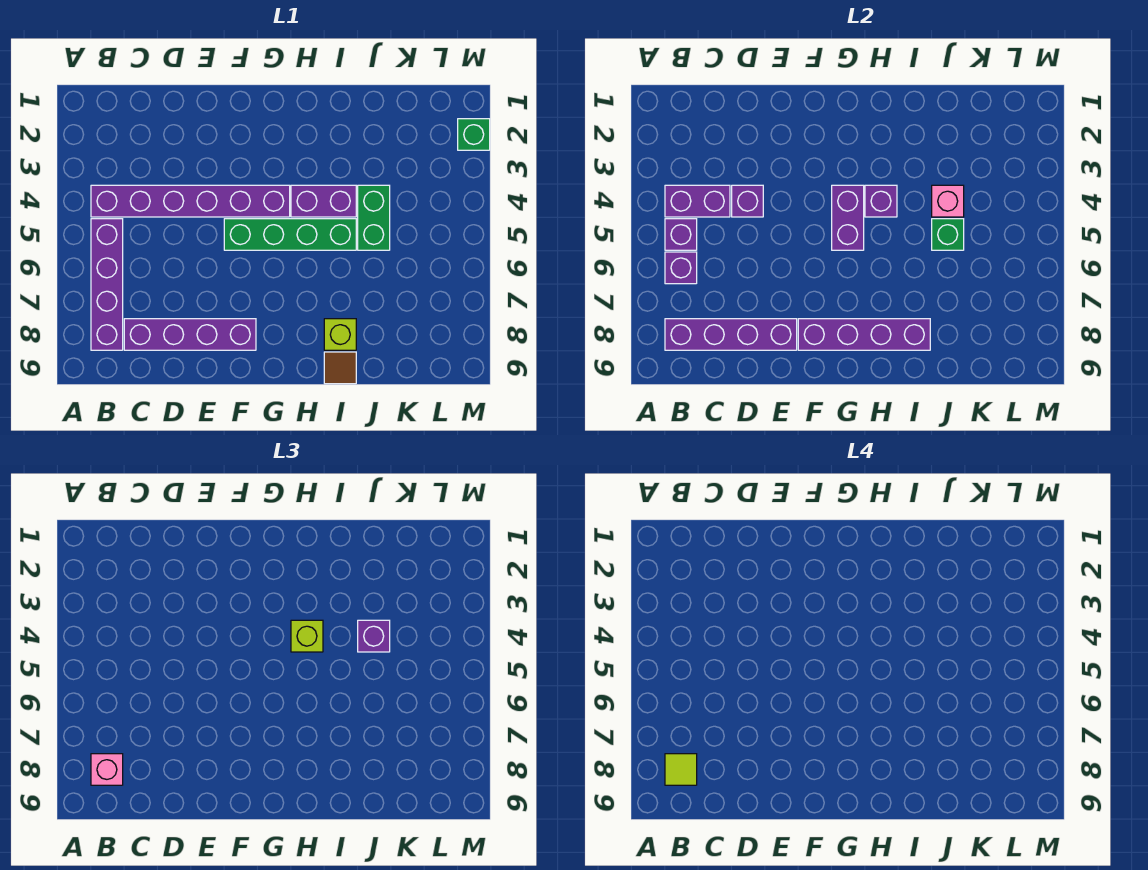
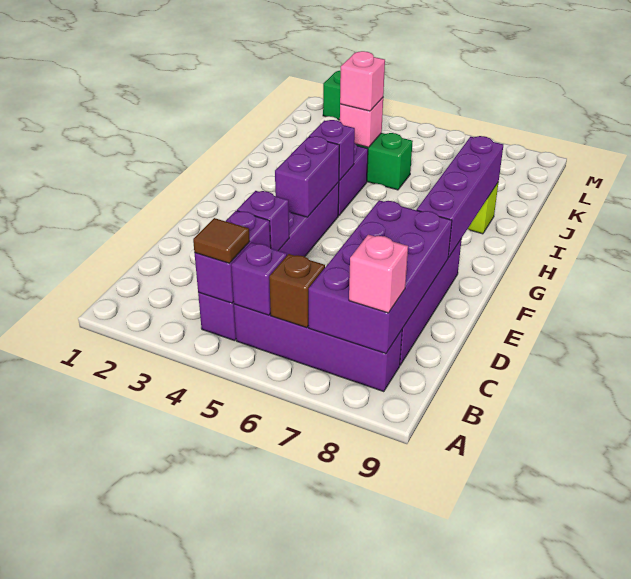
purple 1x1 brick [665,252,697,284] -> brown 1x1 brick [269,254,325,328]
purple 1x4 brick [665,319,797,350] -> purple 2x4 brick [309,200,452,353]
lime 1x1 tile [665,754,697,785] -> none
green 1x4 brick [224,219,356,250] -> none
purple 1x2 brick [832,185,864,250] -> purple 1x2 brick turned to [275,136,339,217]
lime 1x1 brick [291,620,323,652] -> none
brown 1x1 tile [324,352,356,384] -> brown 1x1 tile moved to [193,218,250,263]
purple 1x1 brick [358,620,390,652] -> pink 1x1 brick [340,51,385,111]
green 1x1 brick [932,219,964,250] -> none

